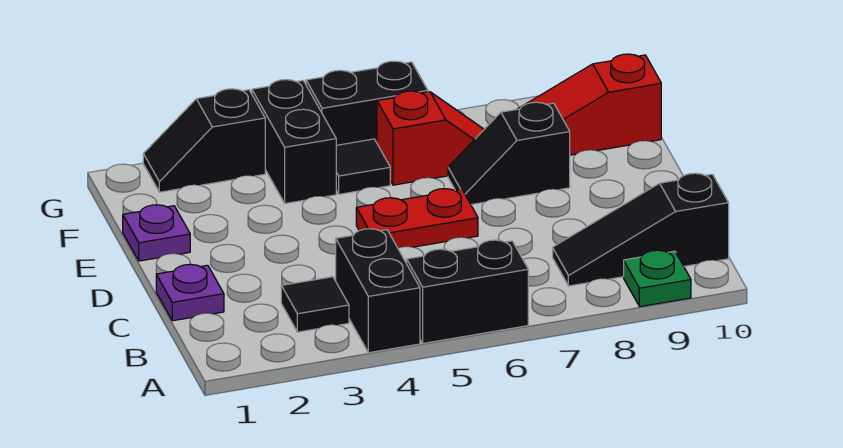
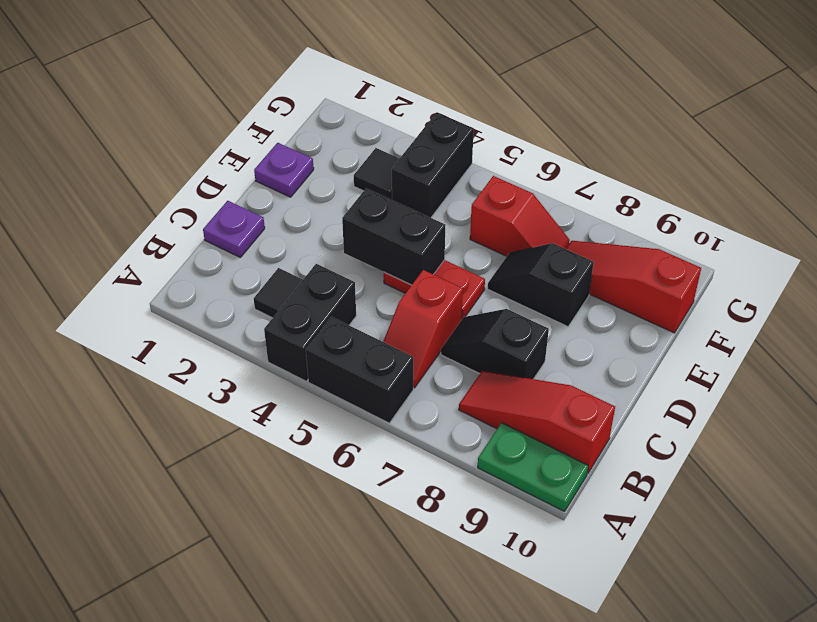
green 1x1 plate [624,250,691,307] -> green 1x2 plate [478,423,588,512]
none -> red 1x2 slope [383,270,463,388]
black 1x3 slope [553,173,729,286] -> red 1x3 slope [459,371,615,474]
black 1x1 tile [336,139,390,194] -> black 1x1 tile moved to [354,148,400,200]
black 1x2 slope [143,89,265,192] -> black 1x2 slope moved to [441,309,549,379]
black 1x2 brick [306,61,428,145] -> black 1x2 brick moved to [342,188,445,285]

